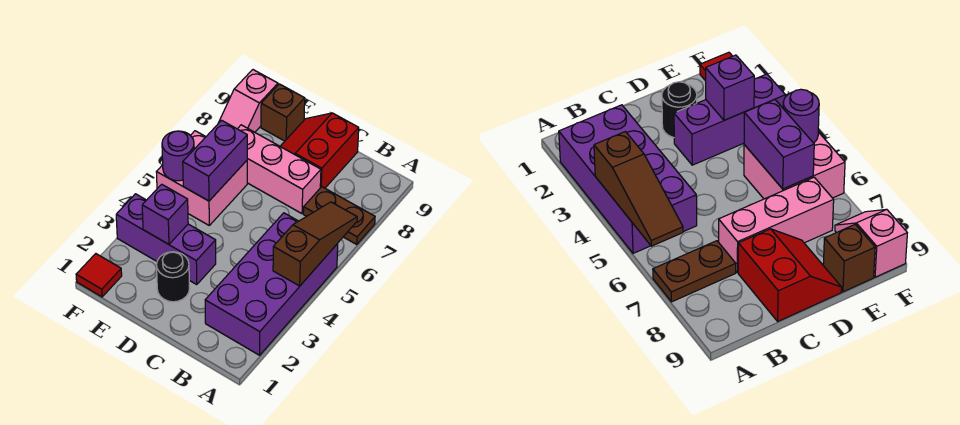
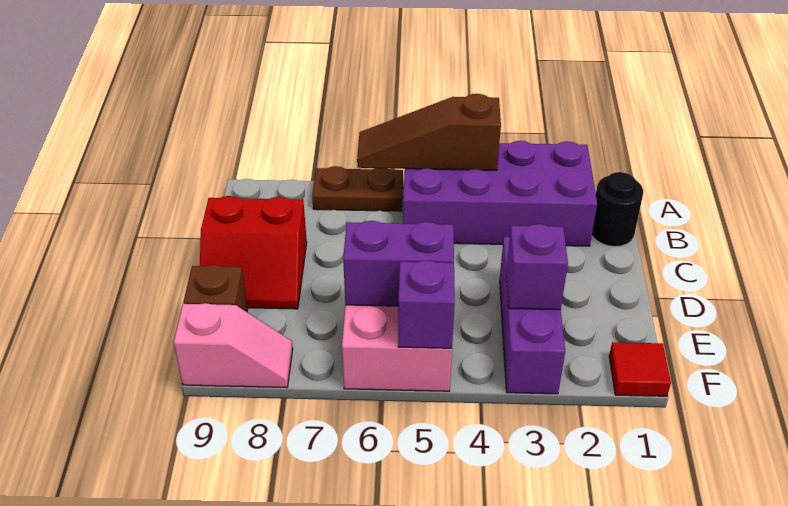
brown 1x2 plate [303,187,375,245] -> brown 1x2 plate turned to [312,166,403,211]
pink 1x3 brick [238,125,321,214] -> none
black 1x1 round brick [157,252,189,302] -> black 1x1 round brick moved to [592,172,643,247]
purple 1x1 round brick [162,131,194,181] -> purple 1x1 brick [398,260,455,348]

